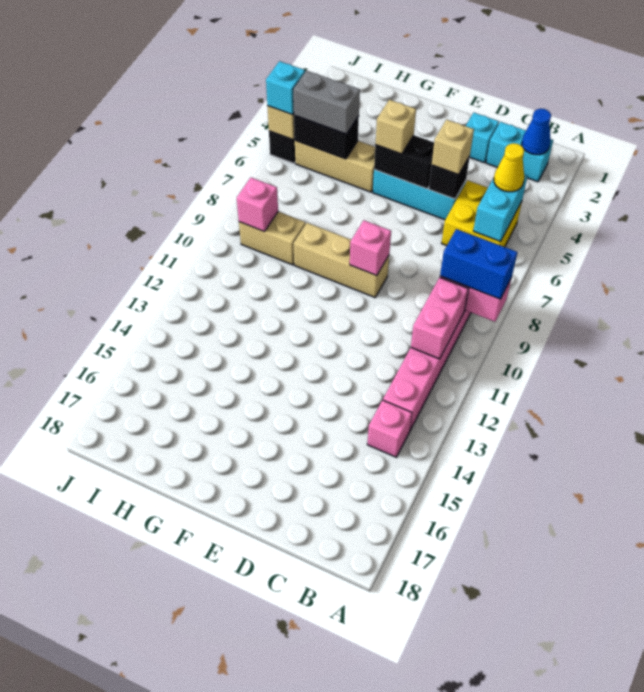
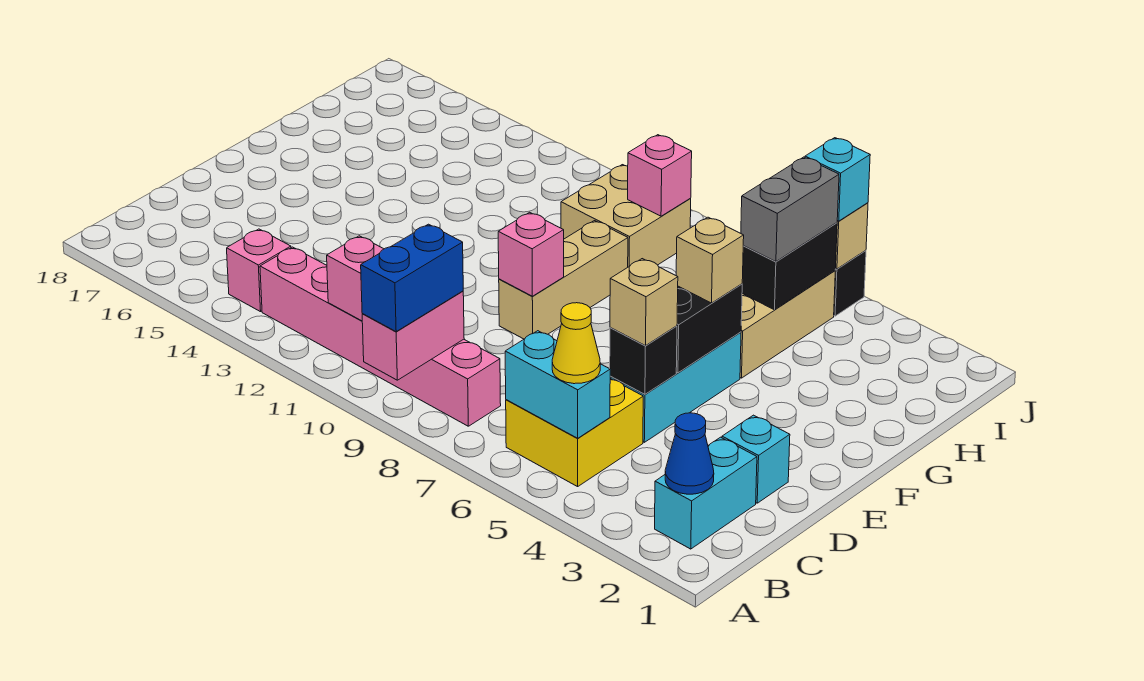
tan 1x2 brick [239,212,306,265] -> tan 2x2 brick [561,165,691,267]

